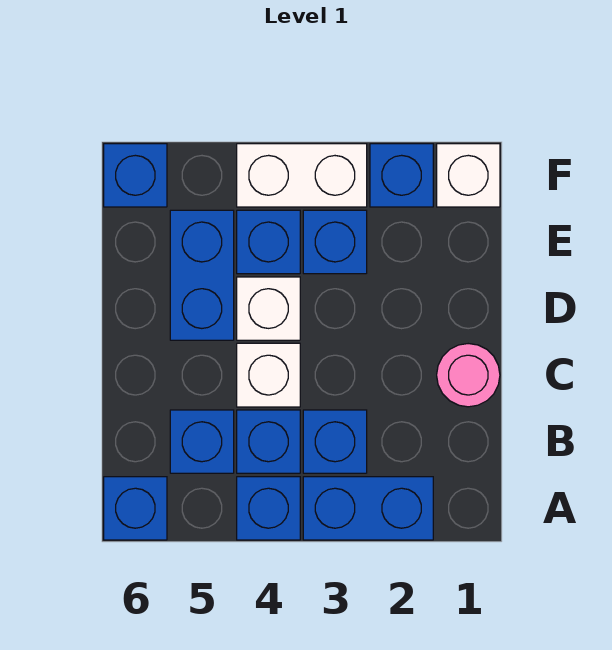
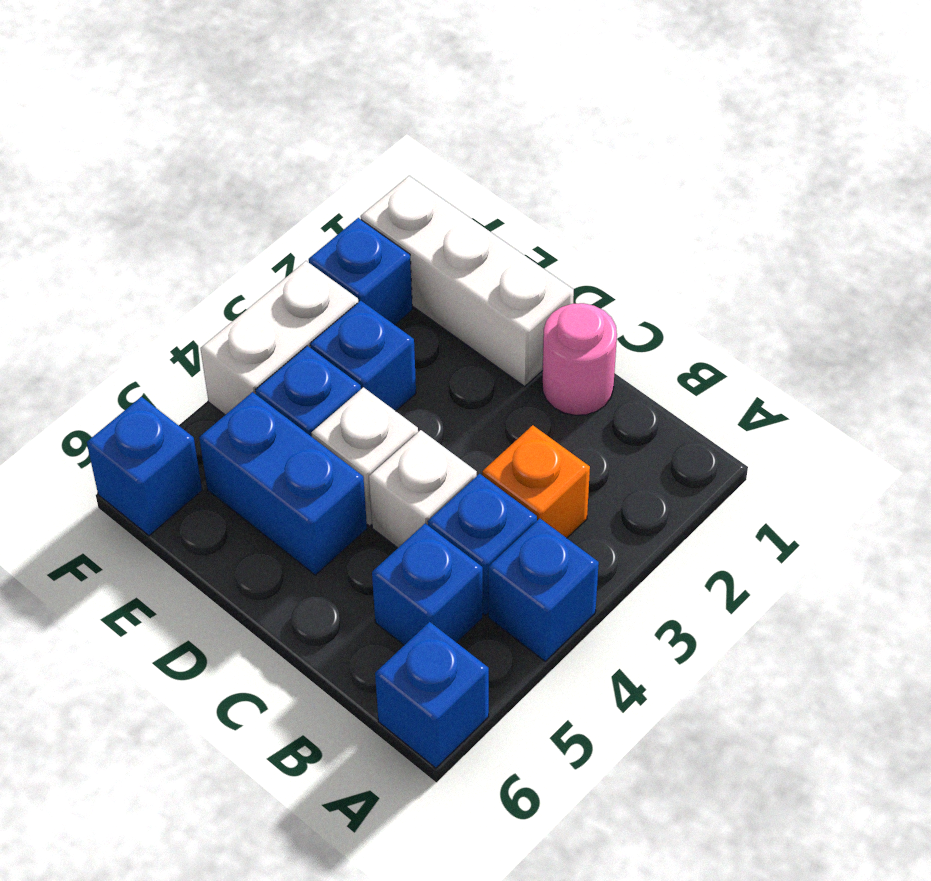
blue 1x2 brick [303,477,433,540] -> none
blue 1x1 brick [303,410,367,473] -> orange 1x1 brick [482,425,590,538]
white 1x1 brick [437,144,500,207] -> white 1x3 brick [361,176,574,387]

